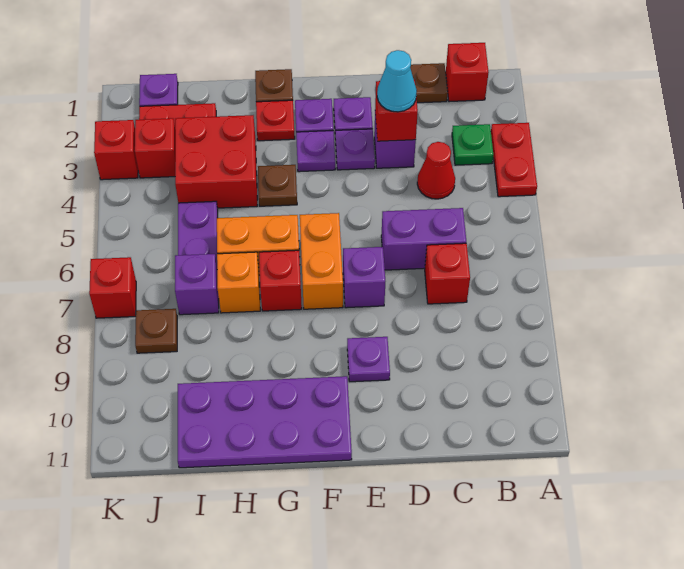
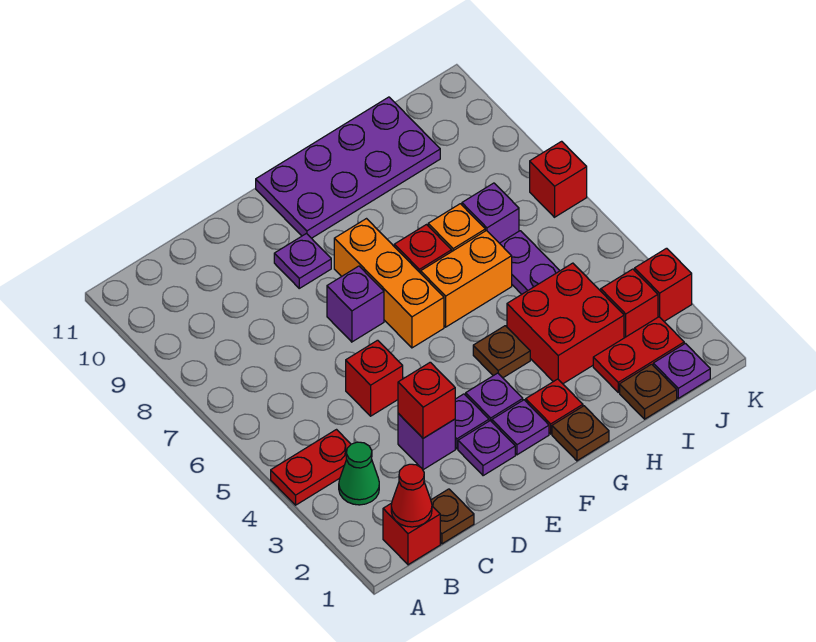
red 1x2 plate [491,123,537,197] -> red 1x2 plate turned to [271,430,351,505]
green 1x1 plate [452,124,493,165] -> green 1x1 cone [339,442,379,505]
red 1x1 cone [417,142,455,199] -> red 1x1 cone moved to [391,464,432,527]
purple 1x2 brick [381,208,466,270] -> none
red 1x1 brick [425,243,470,304] -> red 1x1 brick moved to [346,340,403,416]
cyan 1x1 cone [377,50,417,112] -> none
orange 1x2 brick [300,213,343,309] -> orange 1x3 brick [334,219,444,348]
brown 1x1 plate [135,309,177,353] -> brown 1x1 plate moved to [620,364,677,419]

